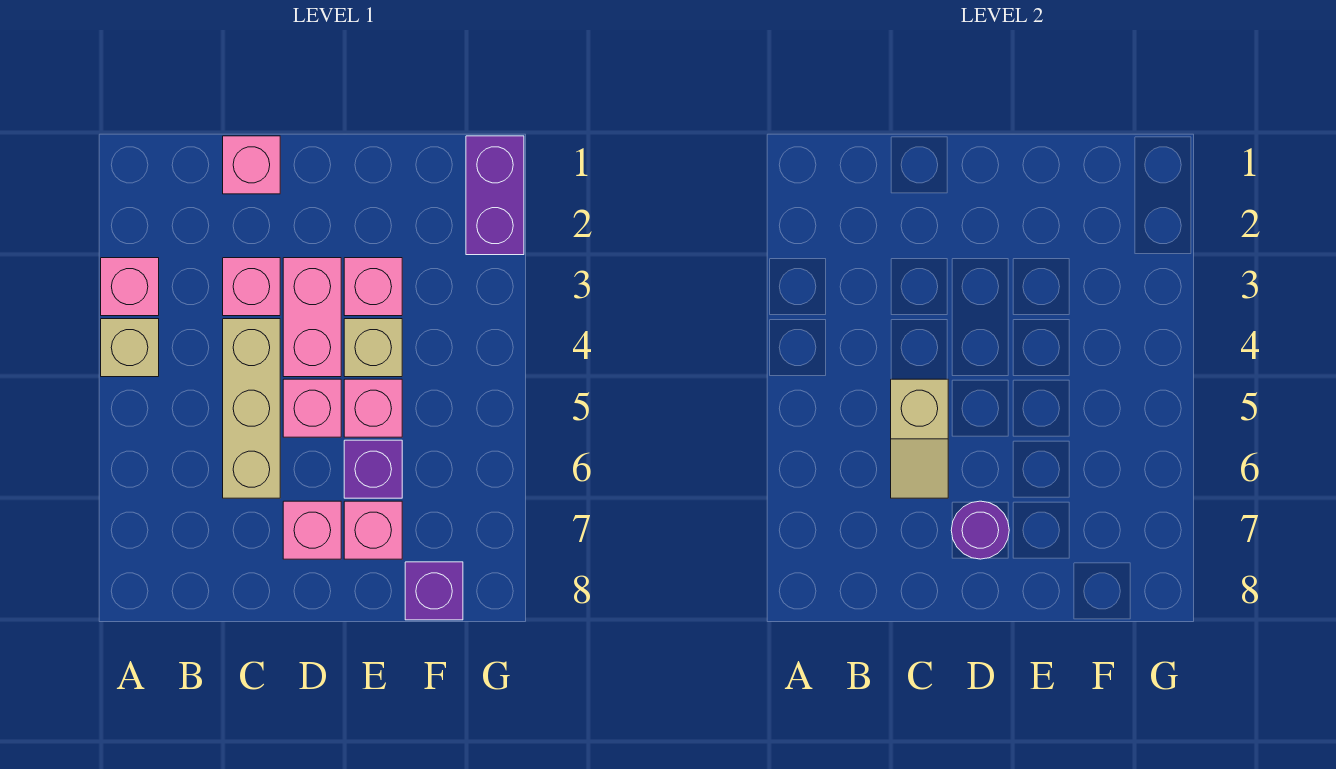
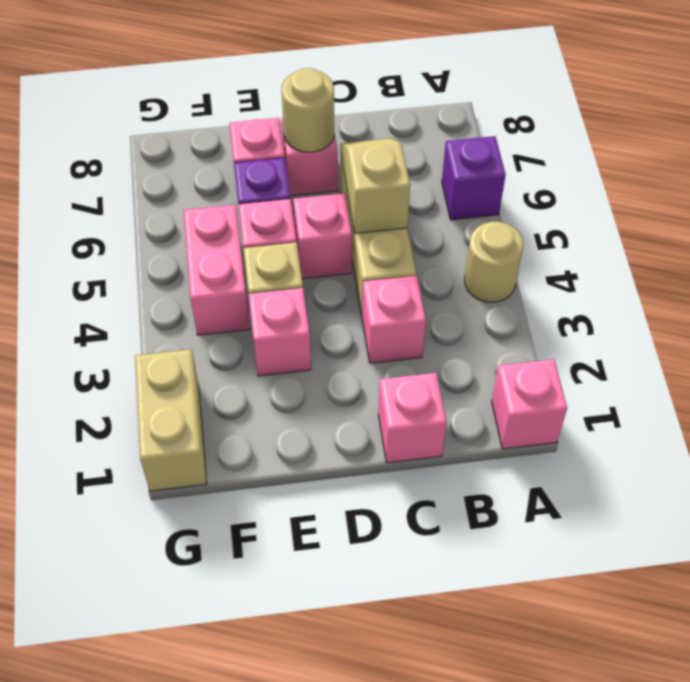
pink 1x1 brick [101,258,159,316] -> pink 1x1 brick moved to [492,359,567,449]
tan 1x1 brick [101,319,159,377] -> tan 1x1 round brick [465,222,523,302]
pink 1x2 brick [283,258,341,377] -> pink 1x2 brick moved to [183,205,250,335]
purple 1x1 round brick [951,501,1009,559] -> tan 1x1 round brick [282,68,334,152]
purple 1x1 brick [405,562,463,620] -> purple 1x1 brick moved to [442,136,506,220]
purple 1x2 brick [466,136,524,255] -> tan 1x2 brick [135,349,207,491]

